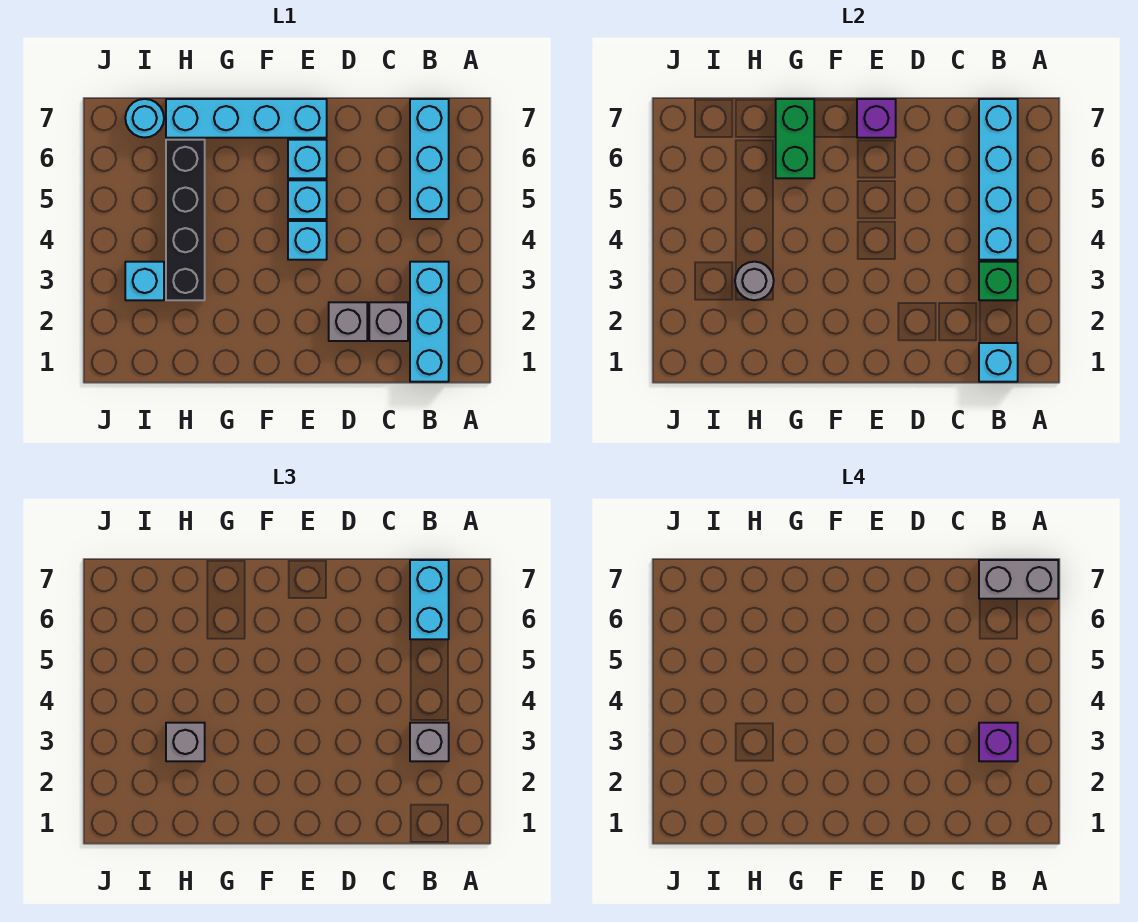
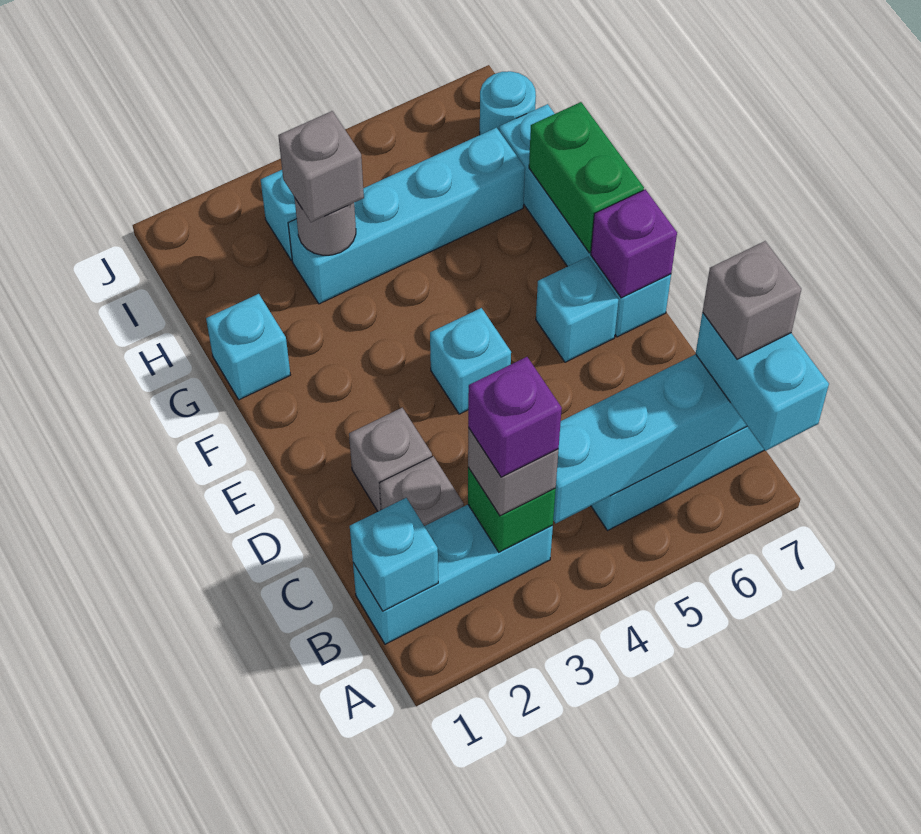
grey 1x2 brick [979,560,1058,599] -> grey 1x1 brick [703,241,801,359]
cyan 1x2 brick [410,560,449,639] -> cyan 1x2 brick turned to [696,313,829,451]
cyan 1x1 brick [288,180,327,219] -> cyan 1x1 brick moved to [206,294,290,400]
green 1x2 brick [776,99,814,178] -> green 1x2 brick turned to [529,102,644,253]
black 1x4 brick [166,140,205,300] -> cyan 1x4 brick [288,128,525,304]

